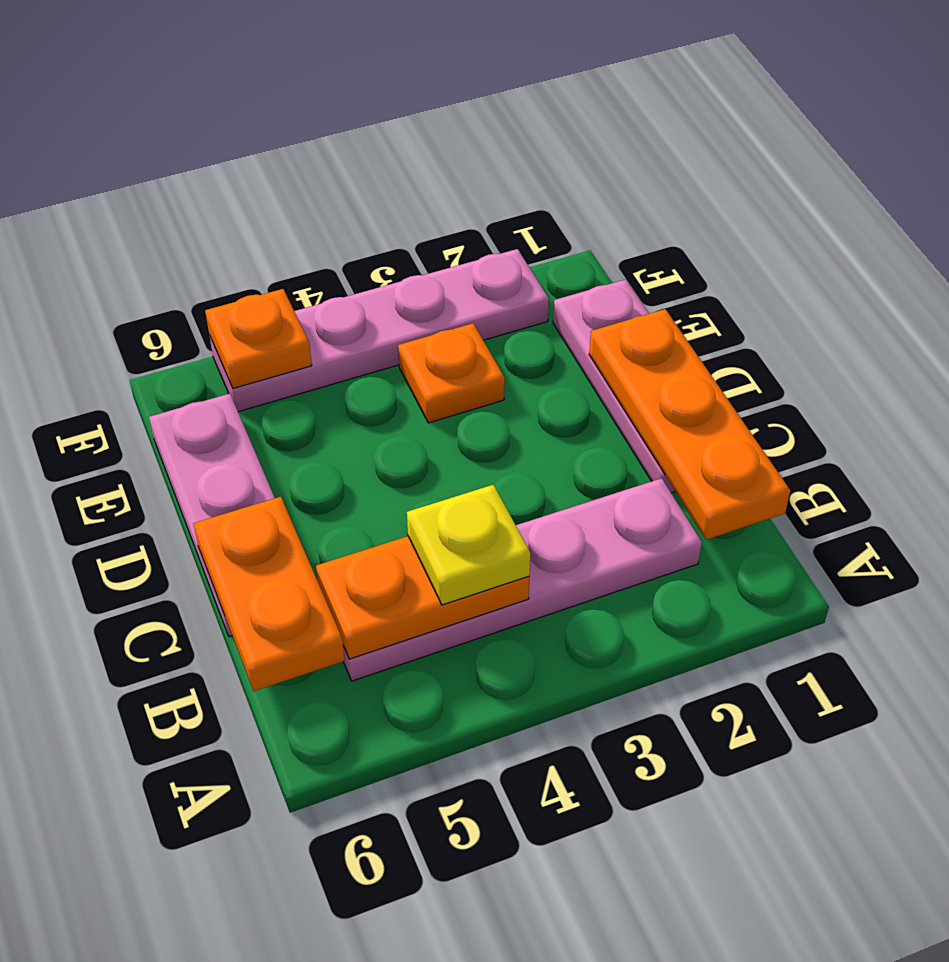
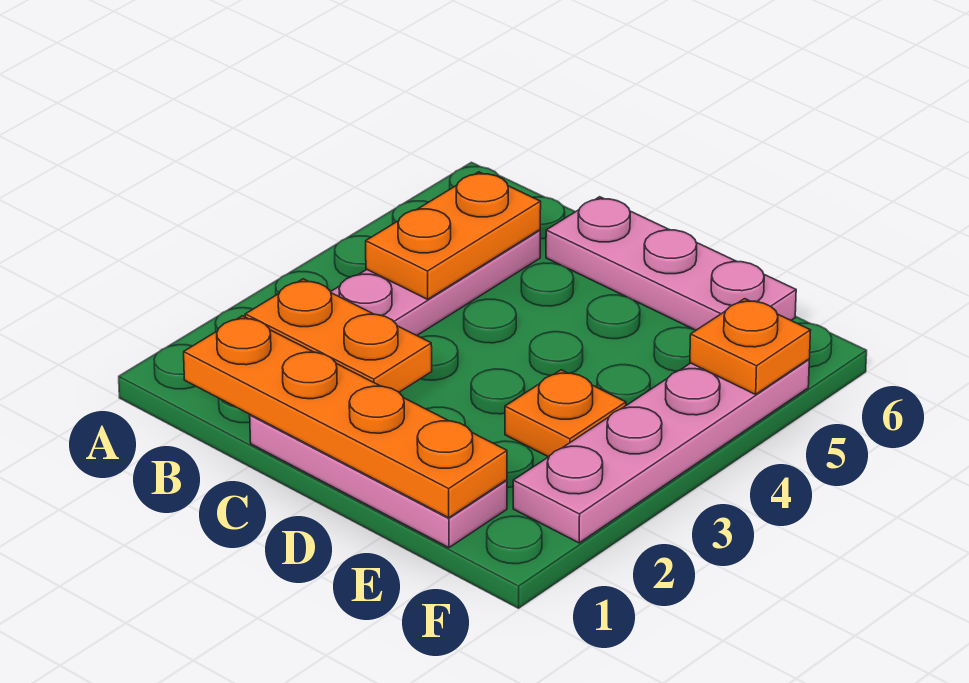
orange 1x3 plate [589,309,790,540] -> orange 1x4 plate [184,316,507,518]
yellow 1x1 plate [407,485,530,605] -> none
orange 1x2 plate [194,497,345,691] -> orange 1x2 plate moved to [245,279,432,392]

